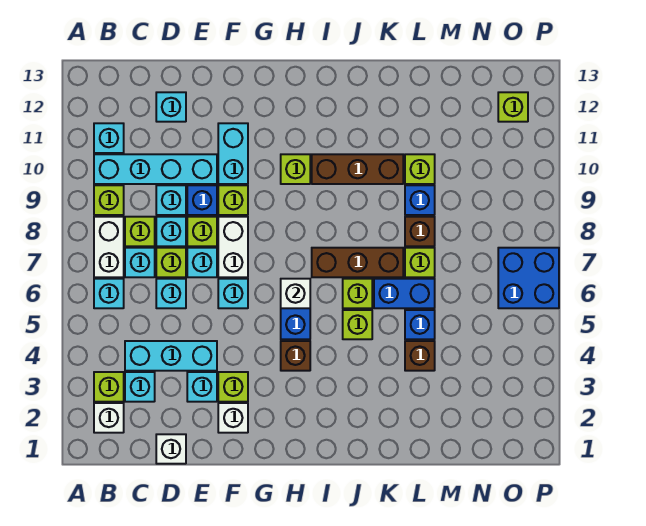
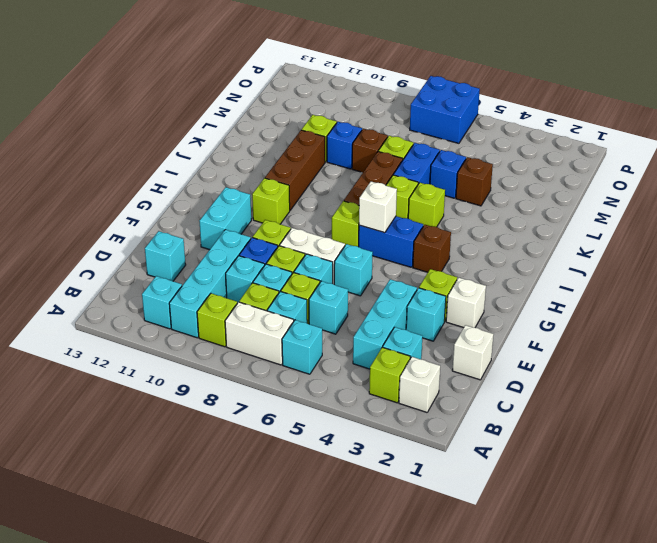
cyan 1x2 brick [218,123,248,184] -> cyan 1x2 brick turned to [199,187,251,250]
lime 1x1 brick [498,92,528,122] -> lime 1x1 brick moved to [332,201,359,247]

